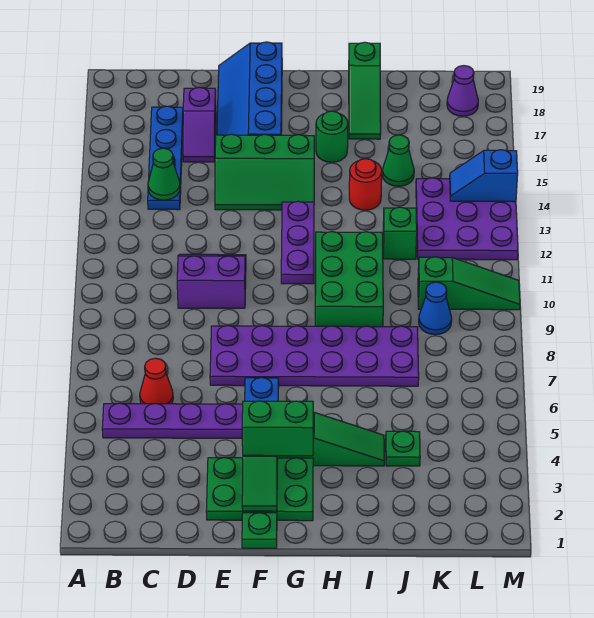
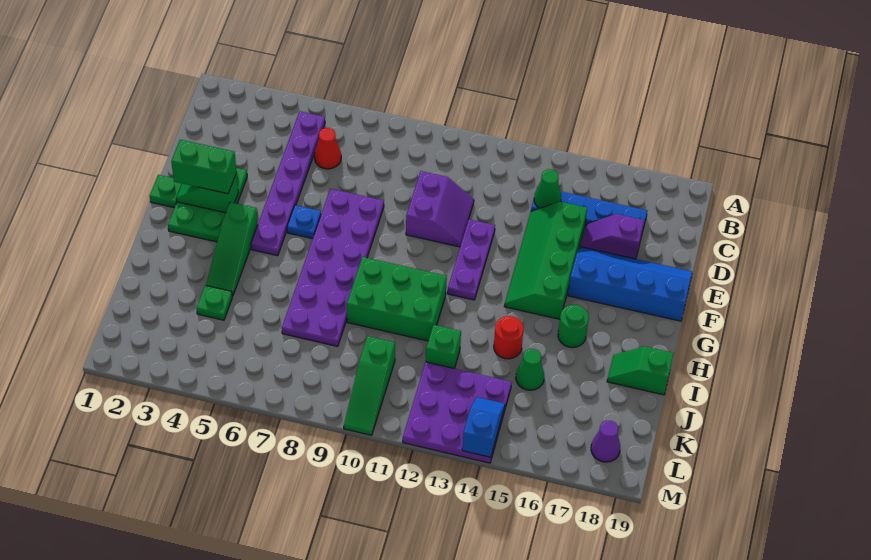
green 2x3 slope [215,134,314,210] -> green 2x4 slope [504,202,587,319]
green 1x2 brick [242,401,313,456] -> green 1x2 brick turned to [171,140,237,194]
purple 1x3 plate [281,201,314,284] -> purple 1x3 plate turned to [448,219,495,300]
green 1x3 slope [349,42,381,139] -> green 1x2 slope [607,346,674,395]
blue 1x1 cone [419,282,452,335] -> none

